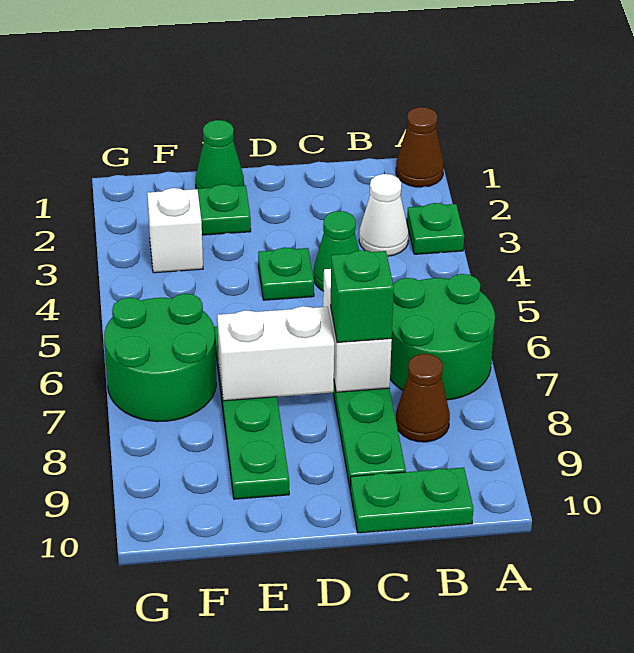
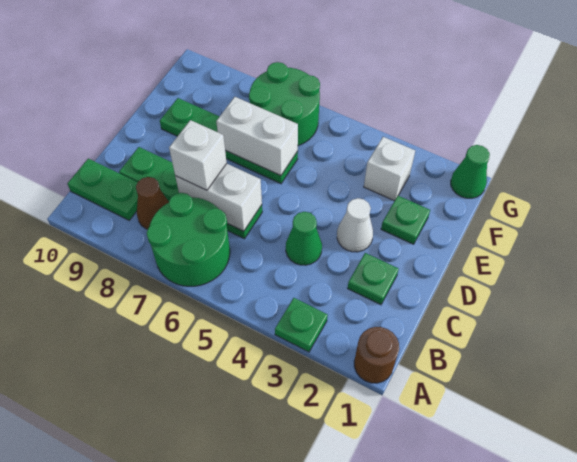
brown 1x1 cone [396,107,444,187] -> brown 1x1 round brick [354,327,399,383]
white 1x1 cone [359,174,408,256] -> white 1x1 cone moved to [337,198,373,252]
green 1x2 plate [350,468,473,533] -> green 1x2 plate turned to [68,159,138,220]
green 1x1 brick [331,250,394,343] -> white 1x1 brick [169,120,227,190]
green 1x1 plate [258,247,314,300] -> green 1x1 plate moved to [348,253,398,305]
white 1x2 brick [217,306,334,401] -> white 1x2 brick turned to [216,97,298,176]
green 1x1 cone [195,120,244,189] -> green 1x1 cone moved to [451,145,490,198]

